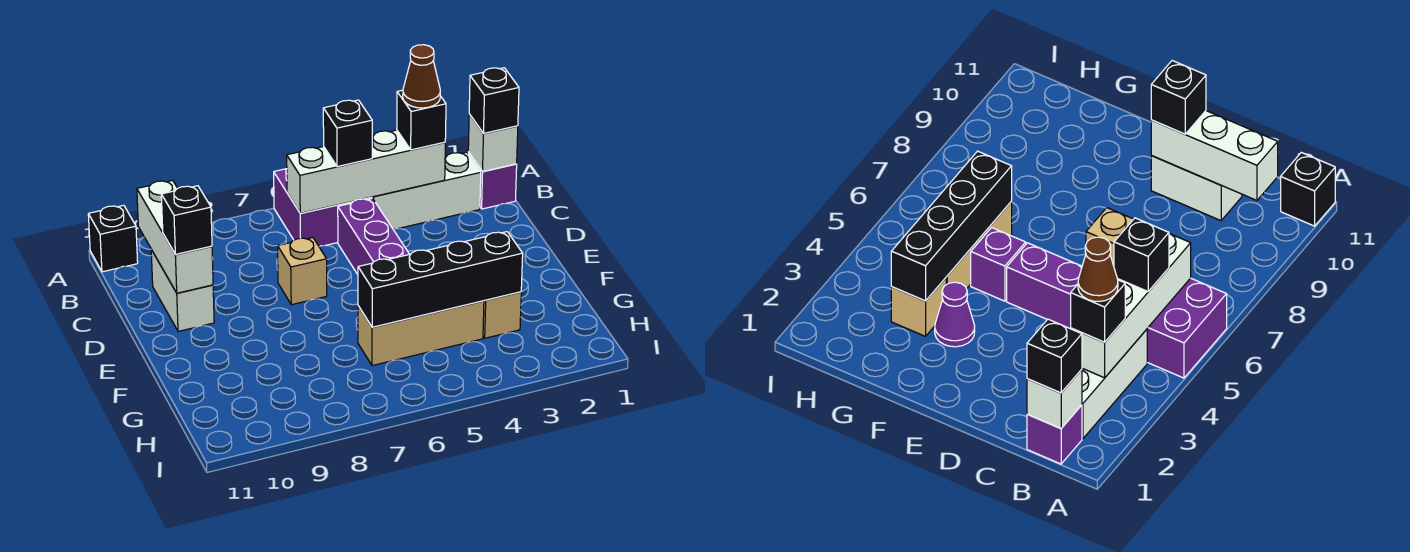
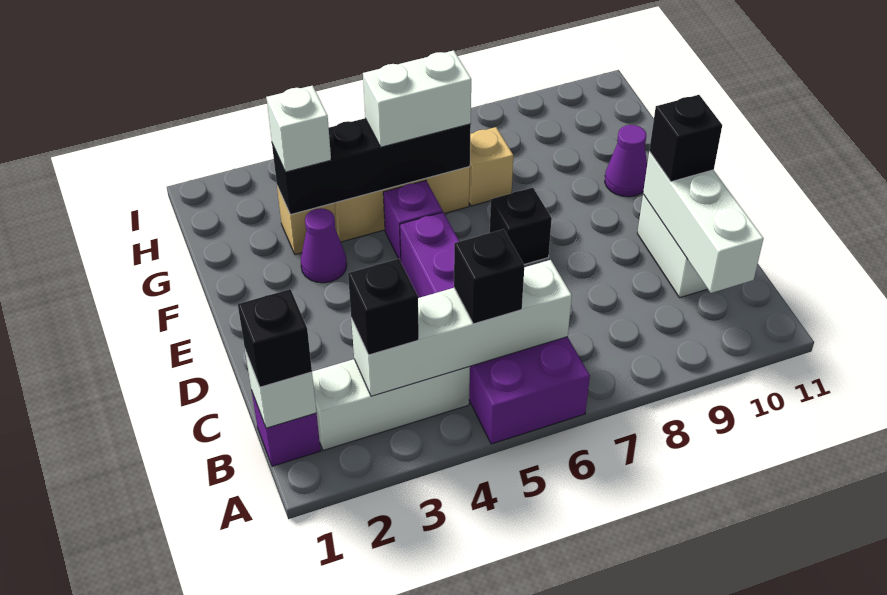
black 1x1 brick [88,205,138,272] -> black 1x1 brick moved to [490,188,552,264]
brown 1x1 cone [403,45,440,108] -> none
tan 1x1 brick [278,238,327,305] -> tan 1x1 brick moved to [469,127,513,206]
none -> purple 1x1 cone [605,125,647,197]
none -> white 1x1 brick [266,86,331,172]
none -> white 1x2 brick [363,50,471,147]

